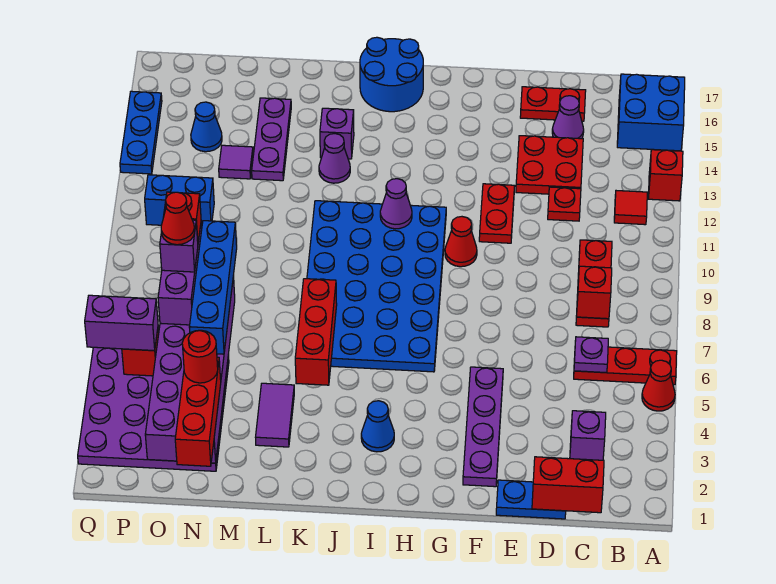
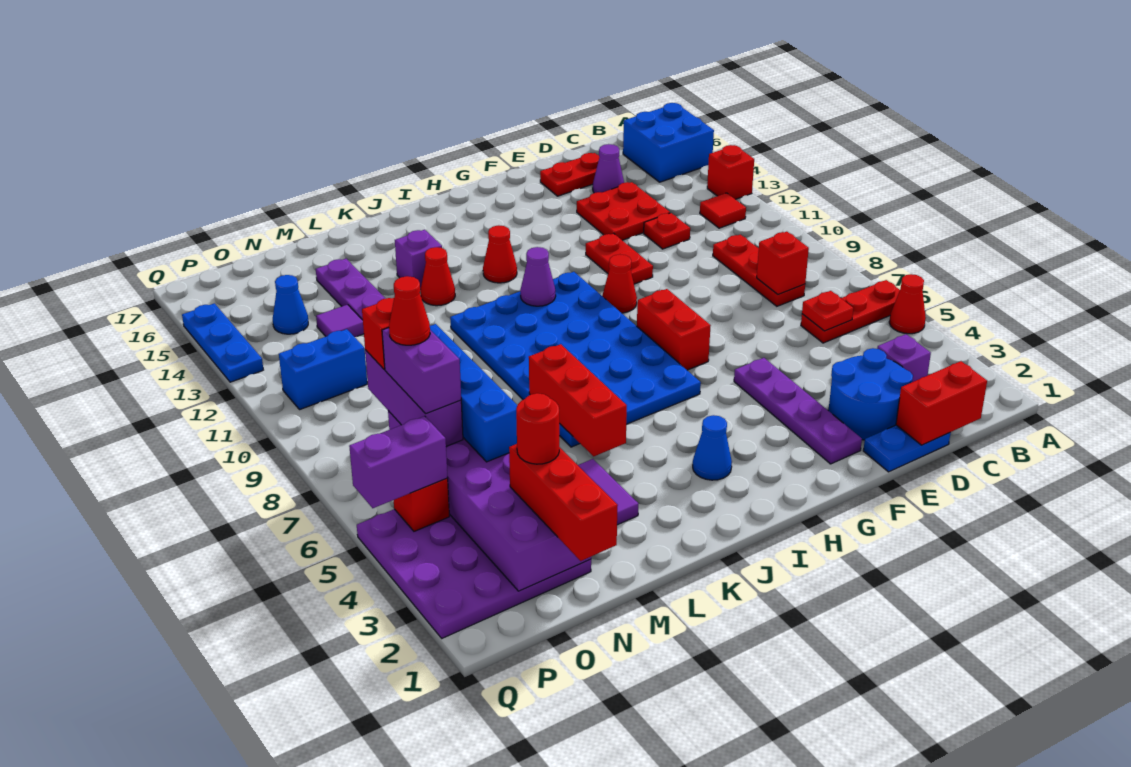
purple 1x1 plate [574,337,608,373] -> red 1x1 plate [802,291,853,331]
none -> red 1x2 brick [637,289,711,370]
none -> red 1x1 cone [483,225,517,283]
blue 2x2 round brick [360,37,423,112] -> blue 2x2 round brick moved to [828,348,913,440]
purple 1x1 cone [319,134,350,183] -> red 1x1 cone [420,247,455,306]
purple 1x1 brick [160,220,198,272] -> purple 1x2 brick [382,328,461,414]

